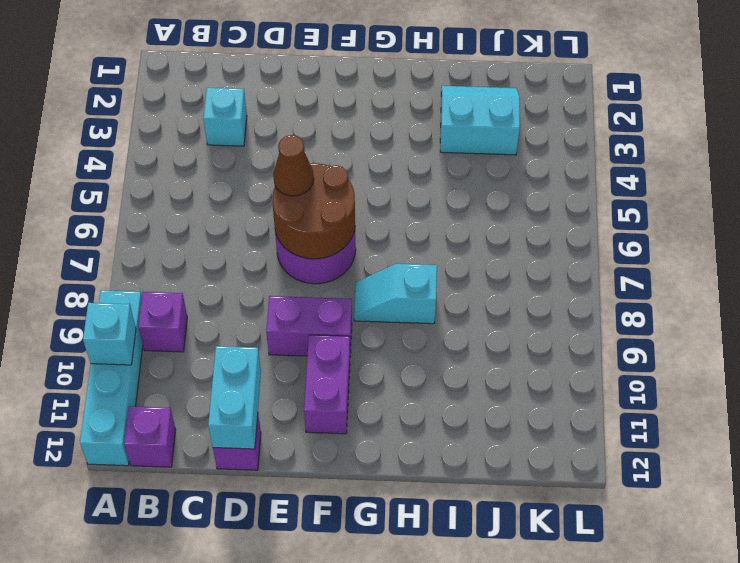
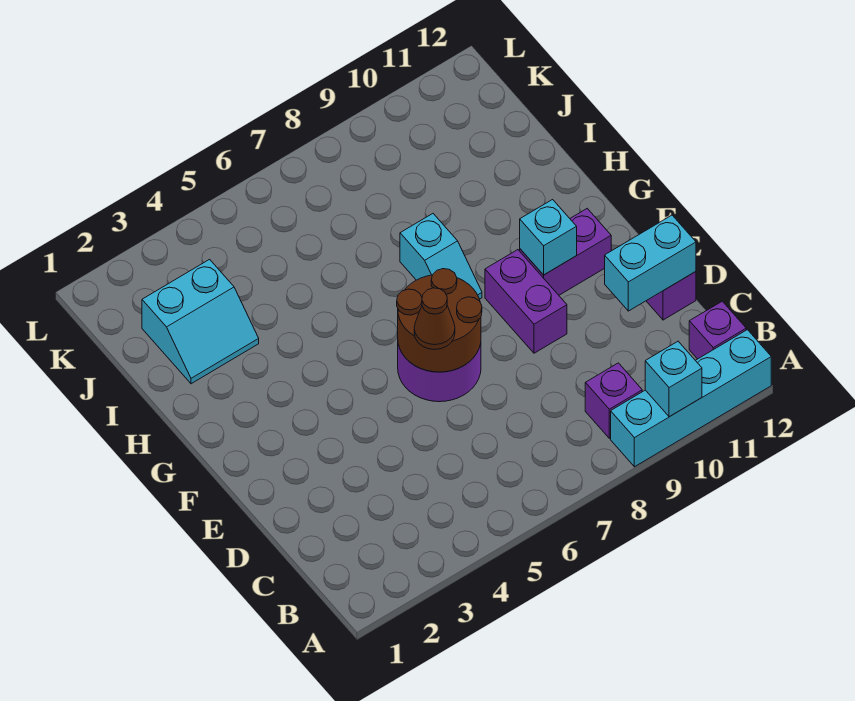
cyan 1x1 brick [203,88,247,146] -> cyan 1x1 brick moved to [520,200,577,275]
cyan 2x2 slope [440,86,520,155] -> cyan 2x2 slope turned to [142,259,259,384]

